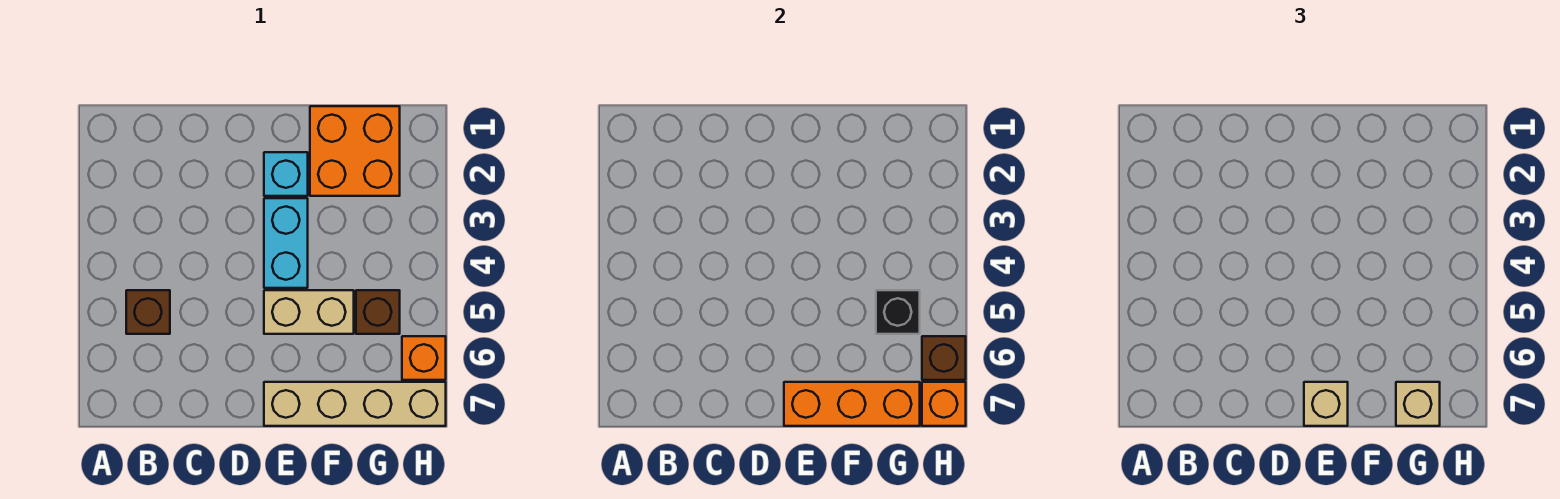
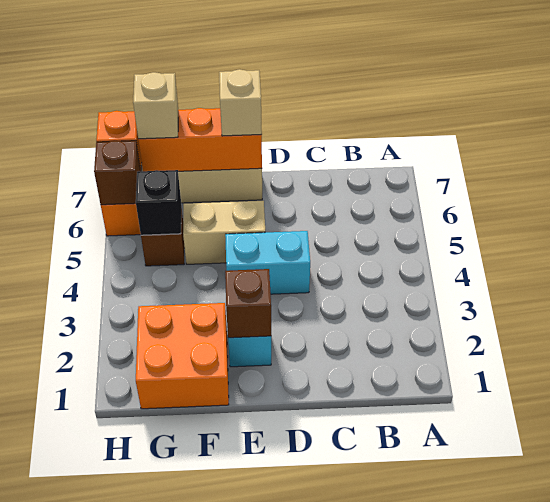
brown 1x1 brick [126,290,170,334] -> brown 1x1 brick moved to [225,269,271,338]
cyan 1x2 brick [264,198,308,288] -> cyan 1x2 brick turned to [225,231,310,294]

